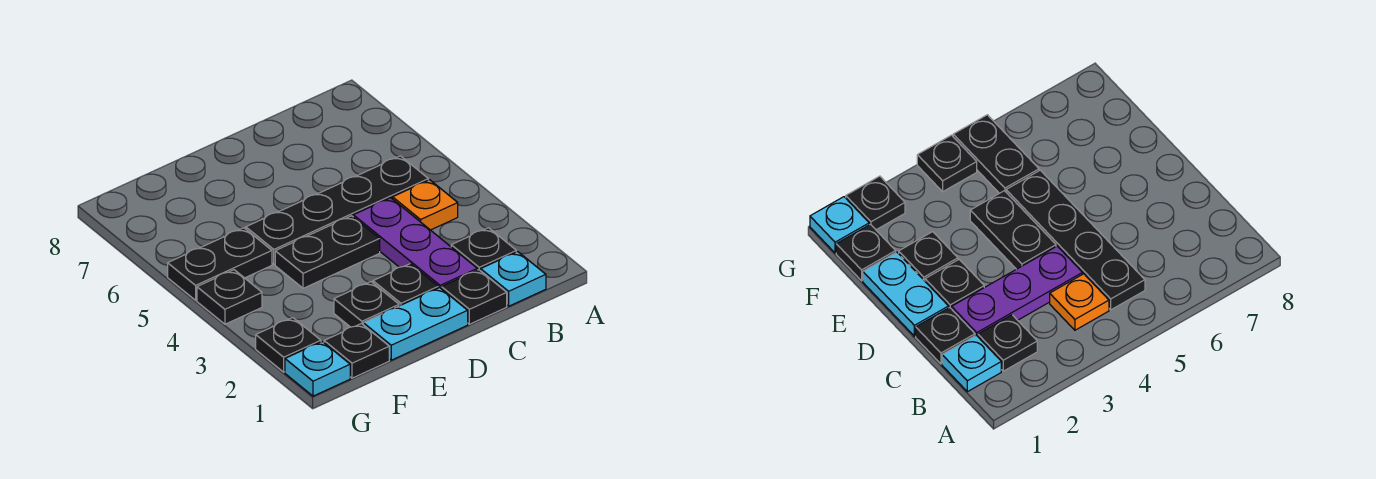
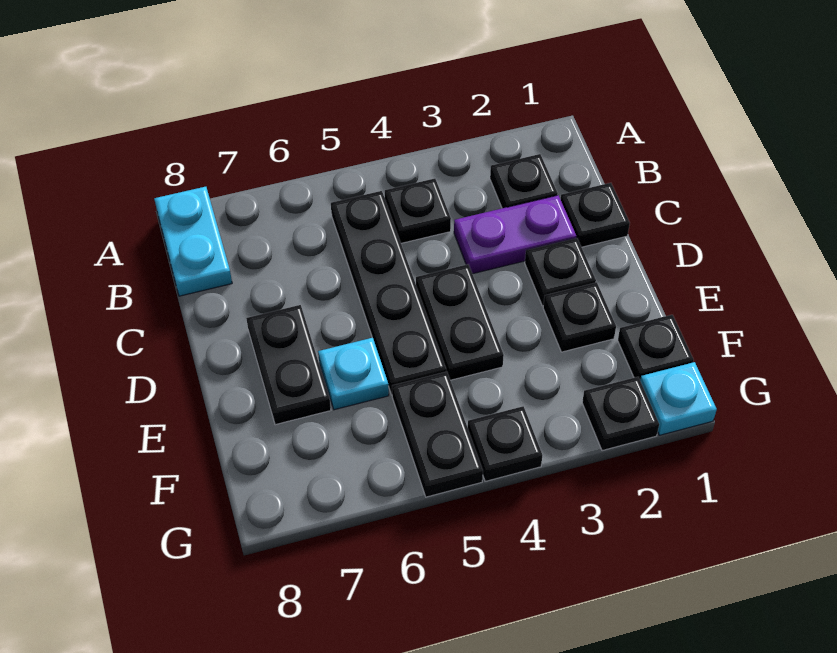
cyan 1x1 plate [481,252,546,306] -> cyan 1x1 plate moved to [318,338,389,410]
orange 1x1 plate [393,180,458,230] -> black 1x1 plate [385,179,451,243]
purple 1x3 plate [353,198,477,289] -> purple 1x2 plate [454,195,576,274]
cyan 1x2 plate [363,288,468,360] -> cyan 1x2 plate moved to [154,187,232,296]
none -> black 1x2 plate [246,305,331,425]

